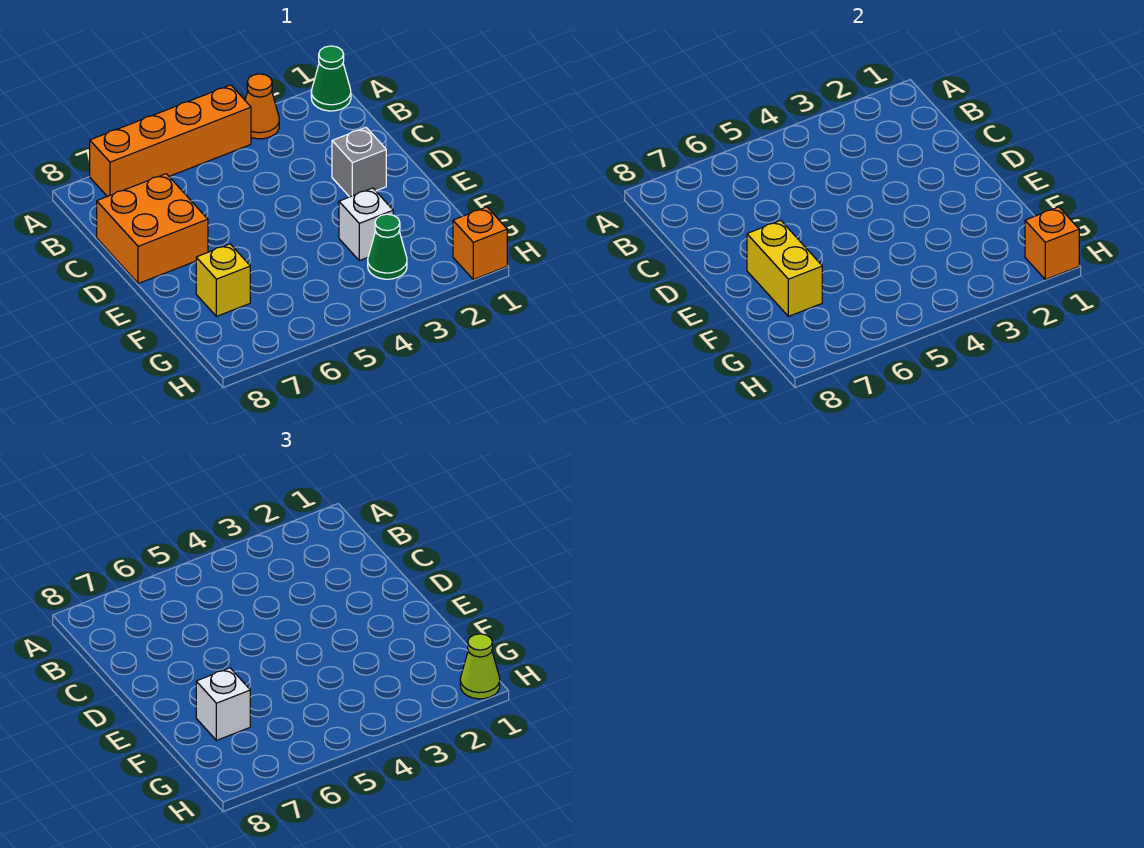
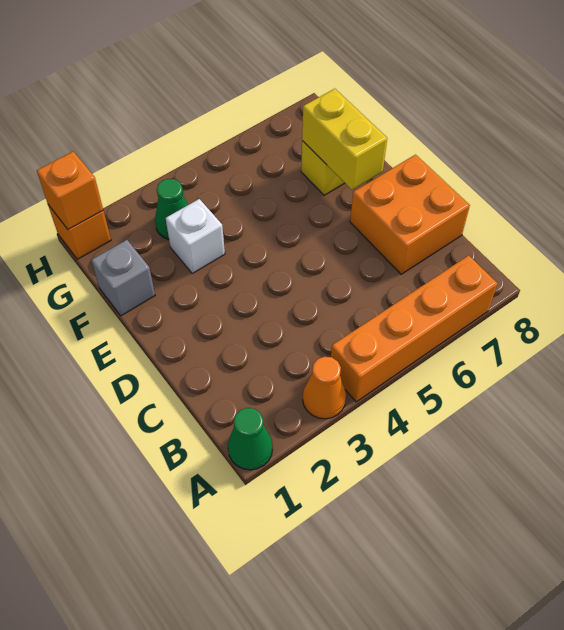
grey 1x1 brick [332,127,386,197] -> grey 1x1 brick moved to [91,240,155,316]
white 1x1 brick [196,668,250,740] -> none
lime 1x1 cone [460,634,500,699] -> none

